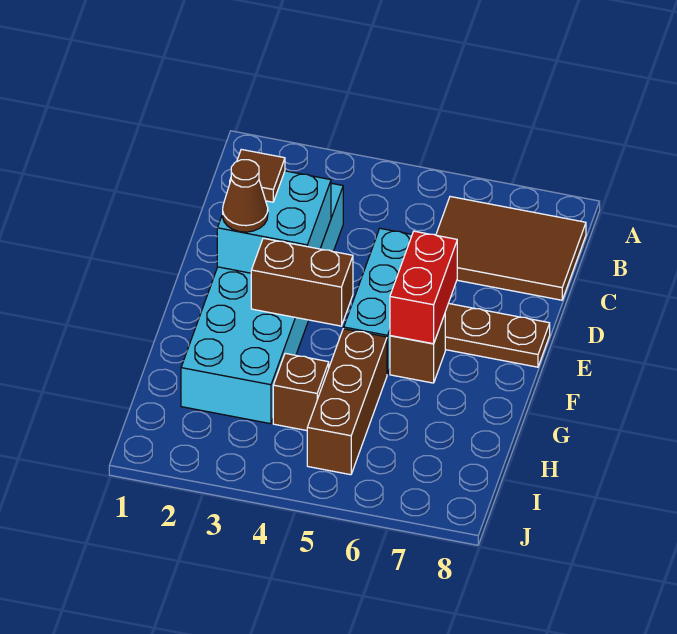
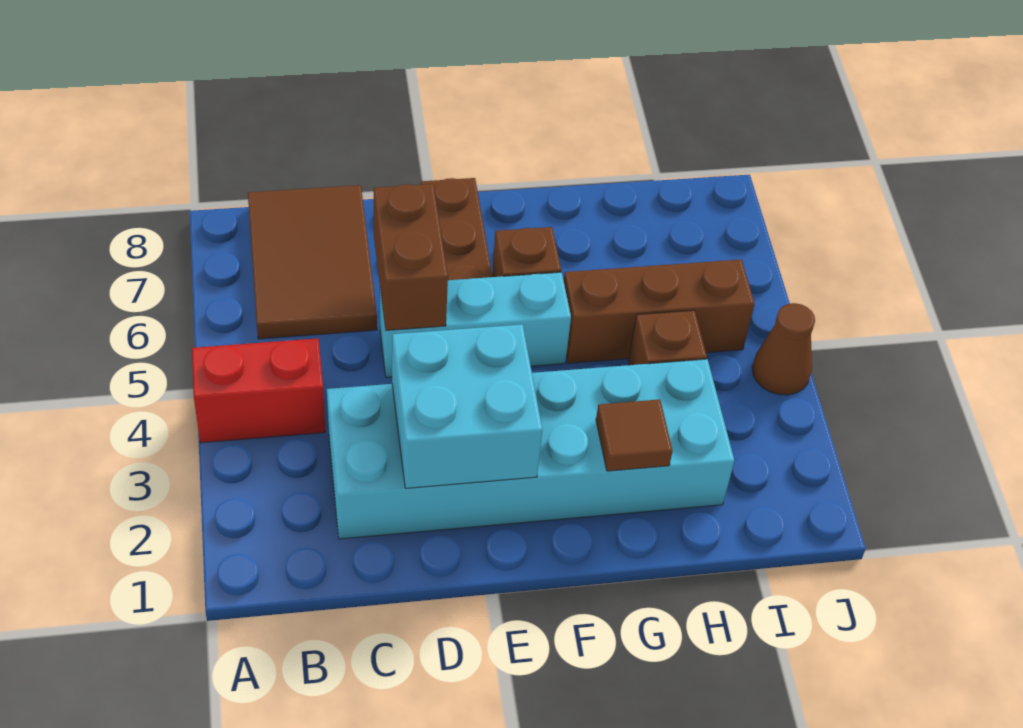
brown 1x1 tile [230,149,285,202] -> brown 1x1 tile moved to [596,399,673,471]
brown 1x1 cone [223,160,268,232] -> brown 1x1 cone moved to [752,303,815,395]
red 1x2 brick [390,231,457,344] -> red 1x2 brick moved to [192,338,325,443]
brown 1x2 brick [251,238,353,326] -> brown 1x2 brick moved to [374,184,448,330]

